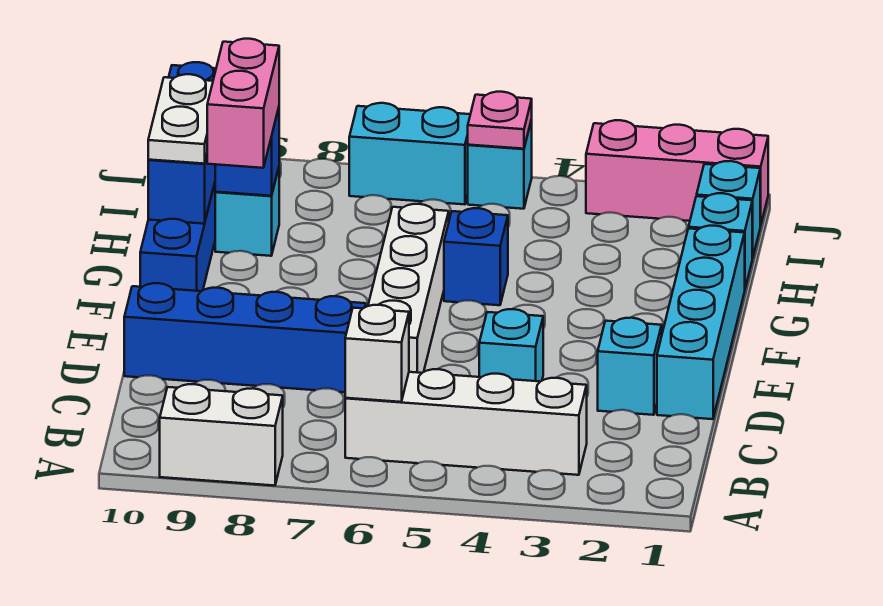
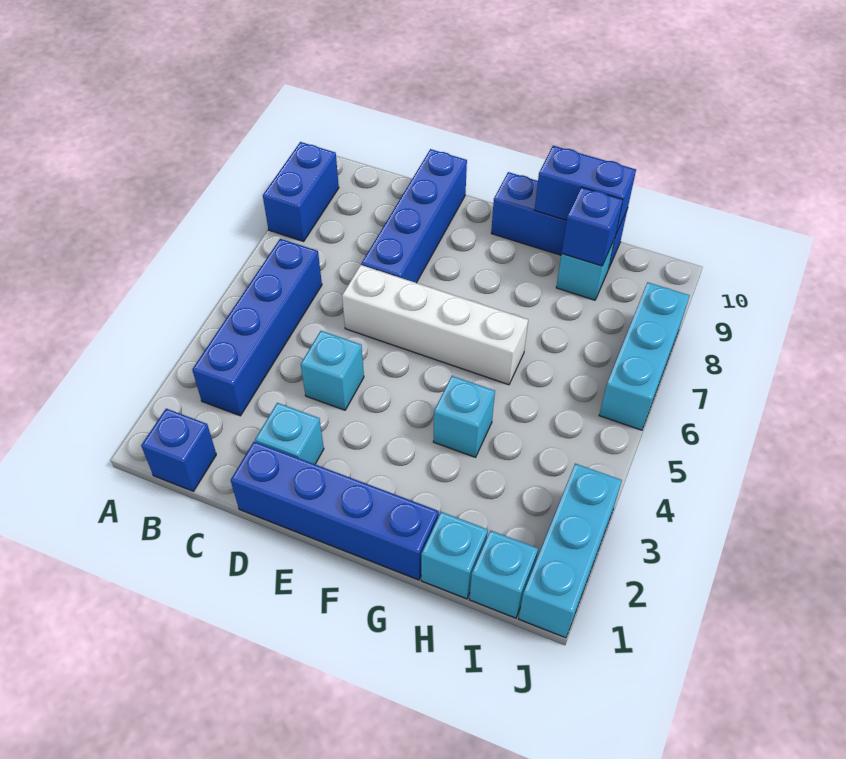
white 1x2 brick [160,384,283,486] -> blue 1x2 brick [263,142,339,241]
white 1x4 brick [345,369,587,475] -> blue 1x4 brick [192,239,322,416]
white 1x1 brick [345,305,409,402] -> none
cyan 1x4 brick [657,226,745,419] -> blue 1x4 brick [231,442,439,580]
blue 1x1 brick [444,208,508,305] -> blue 1x1 brick moved to [141,409,216,491]
pink 1x2 brick [207,39,279,168] -> none
blue 1x3 brick [148,62,216,224] -> blue 1x2 brick [535,146,636,234]
white 1x2 plate [148,74,213,164] -> none
pink 1x3 brick [586,120,768,226] -> cyan 1x3 brick [519,464,622,638]
cyan 1x1 brick [468,120,532,209] -> cyan 1x1 brick moved to [433,376,495,457]
pink 1x1 plate [468,92,532,149] -> none
cyan 1x2 brick [349,103,470,204] -> cyan 1x3 brick [599,282,690,430]

